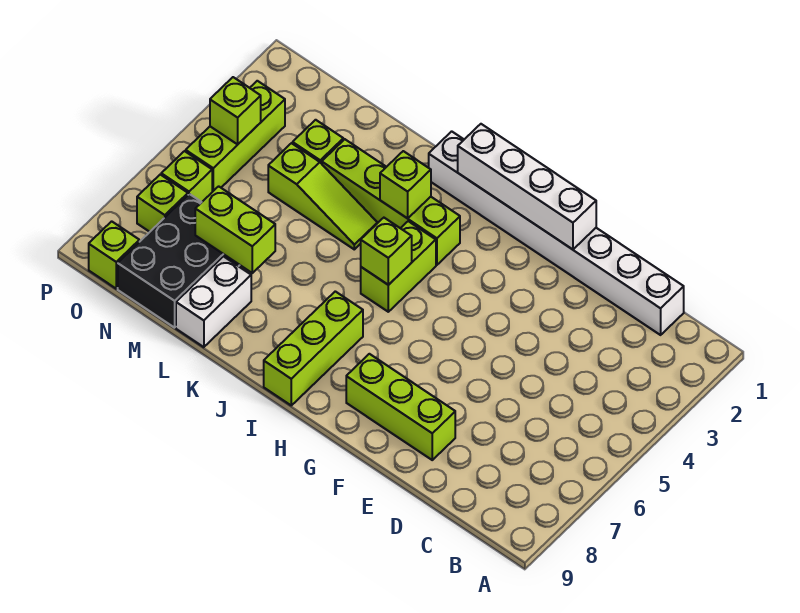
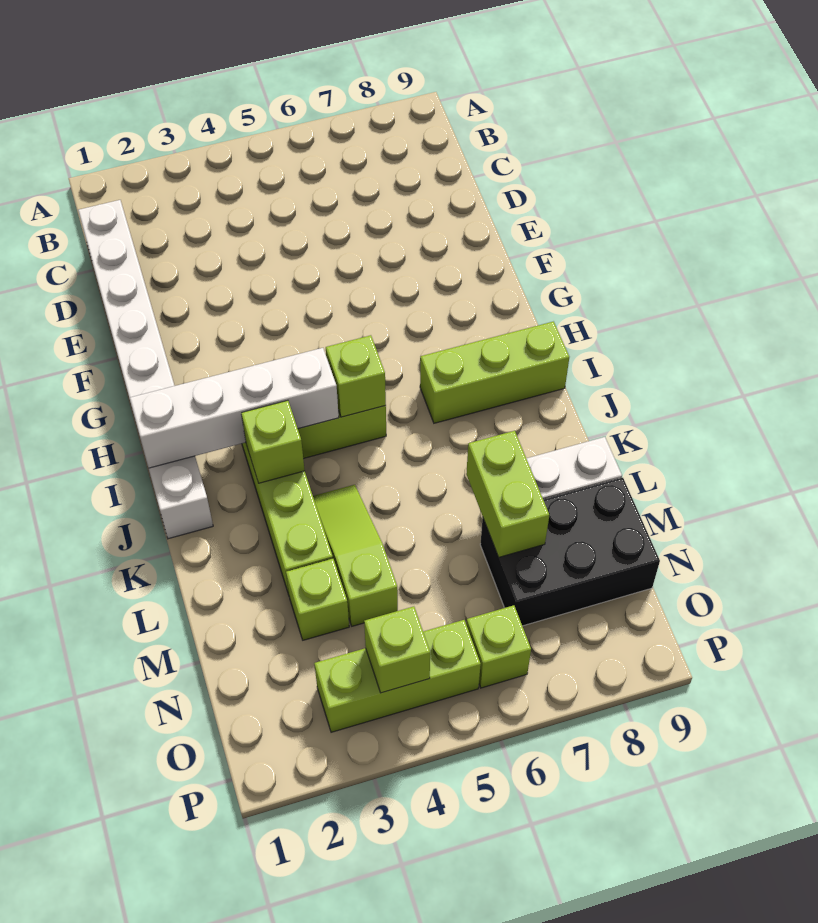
lime 1x3 brick [346,354,455,460] -> none
white 1x4 brick [458,124,596,249] -> white 1x4 brick turned to [130,348,339,468]
lime 1x1 brick [137,175,188,232] -> none
lime 1x1 brick [89,221,139,289] -> none

